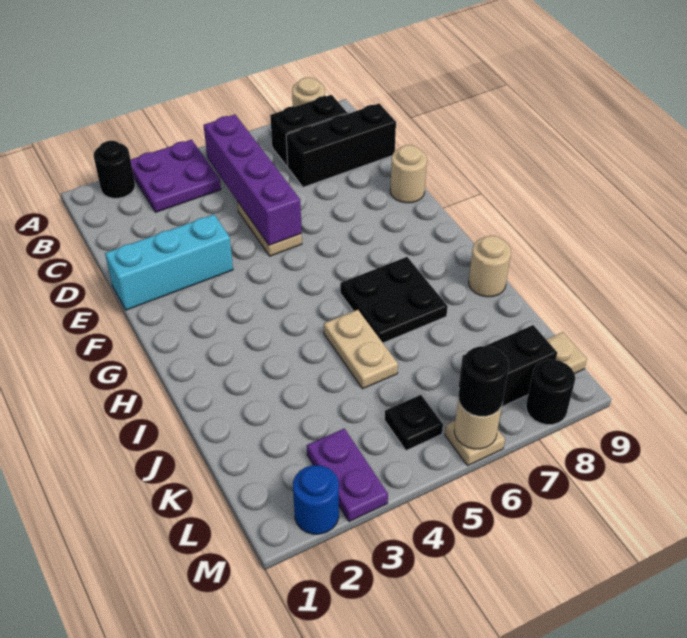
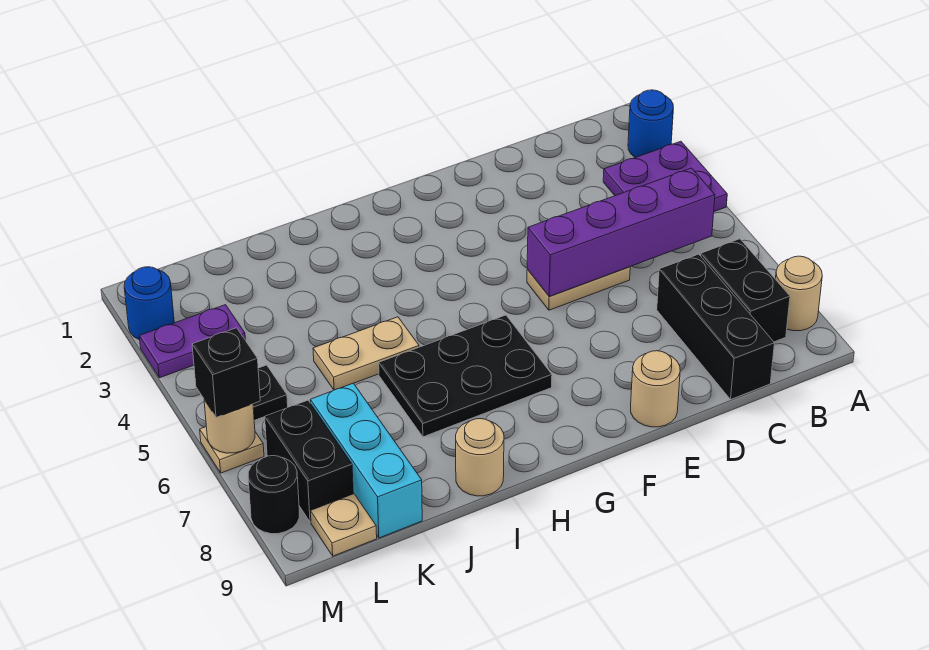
black 1x1 round brick [94,141,135,198] -> blue 1x1 round brick [628,90,673,158]
cyan 1x3 brick [105,214,233,310] -> cyan 1x3 brick moved to [310,383,422,538]
black 2x2 plate [340,257,448,343] -> black 2x3 plate [379,315,552,437]
black 1x1 round brick [458,346,509,416] -> black 1x1 brick [192,328,260,417]

